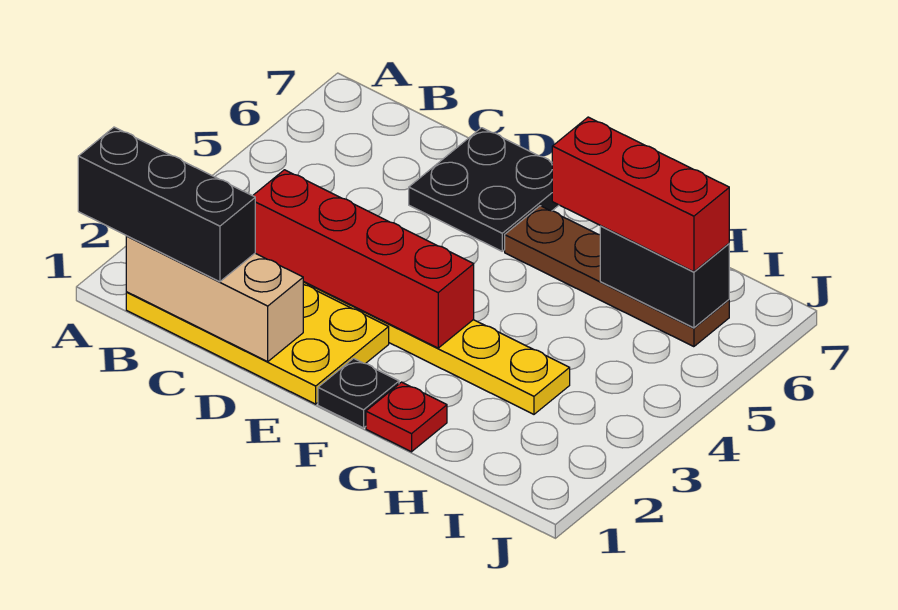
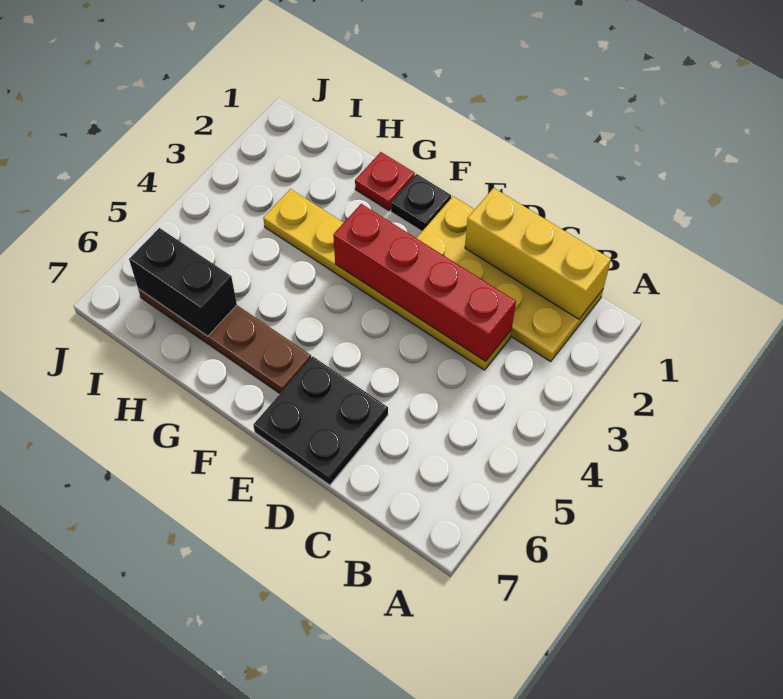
black 1x3 brick [78,127,255,282] -> none
tan 1x3 brick [126,236,303,362] -> yellow 1x3 brick [465,188,611,319]
red 1x3 brick [552,117,729,272] -> none

